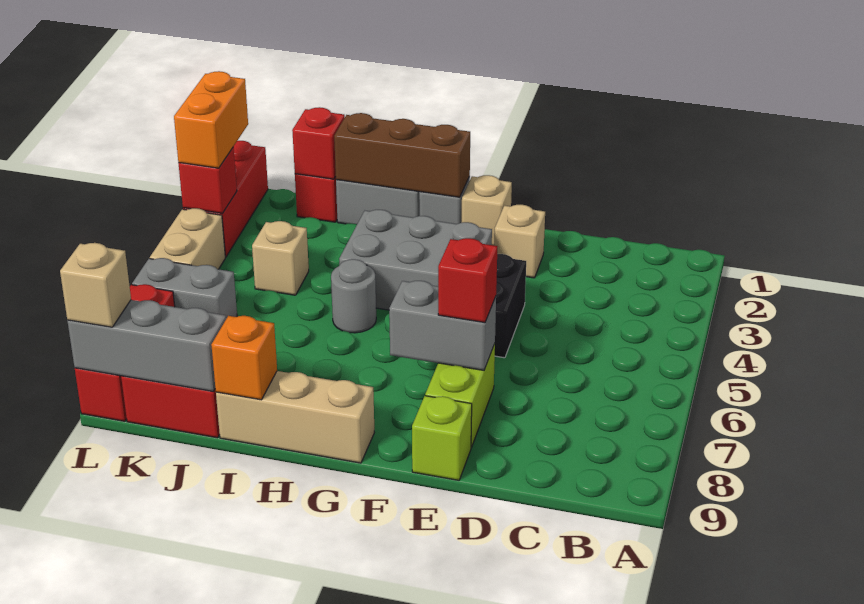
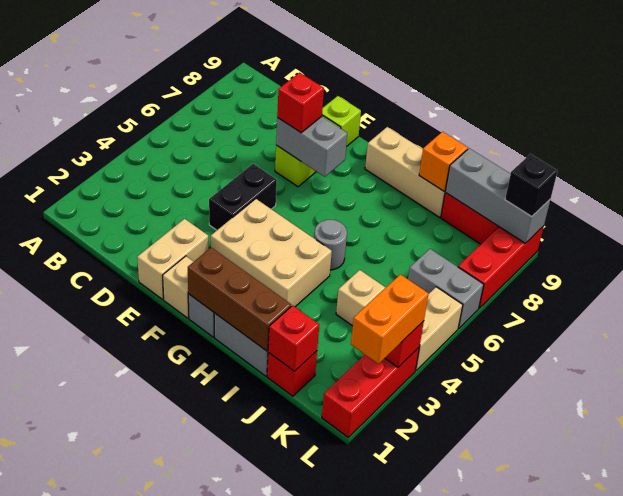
tan 1x1 brick [494,205,545,278] -> tan 1x2 brick [137,219,209,299]
grey 2x3 brick [339,210,492,310] -> tan 2x3 brick [211,199,332,307]
tan 1x1 brick [60,243,131,327] -> black 1x1 brick [505,154,558,217]

